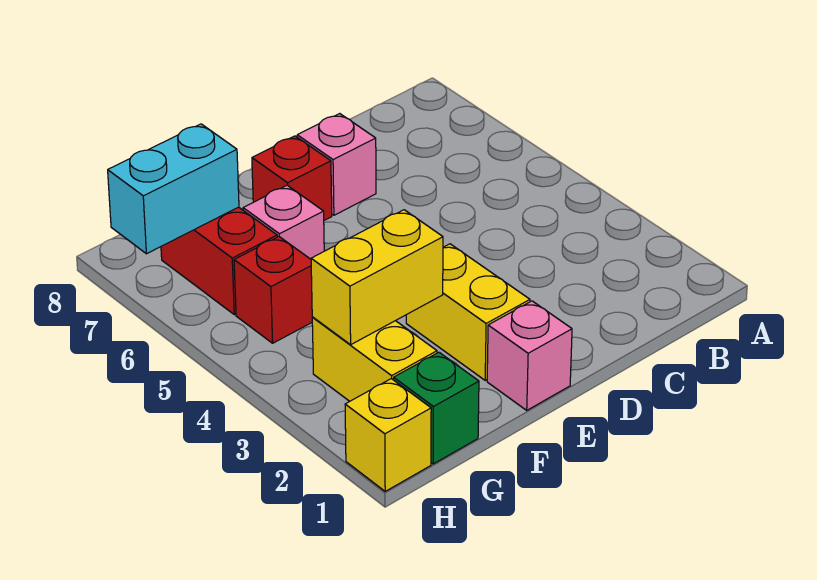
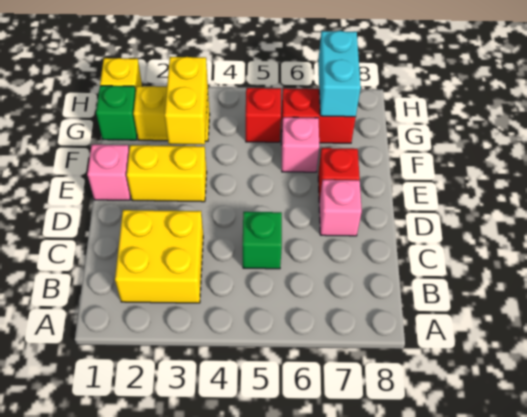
none -> yellow 2x2 brick [115,210,203,303]
none -> green 1x1 brick [243,212,282,269]

